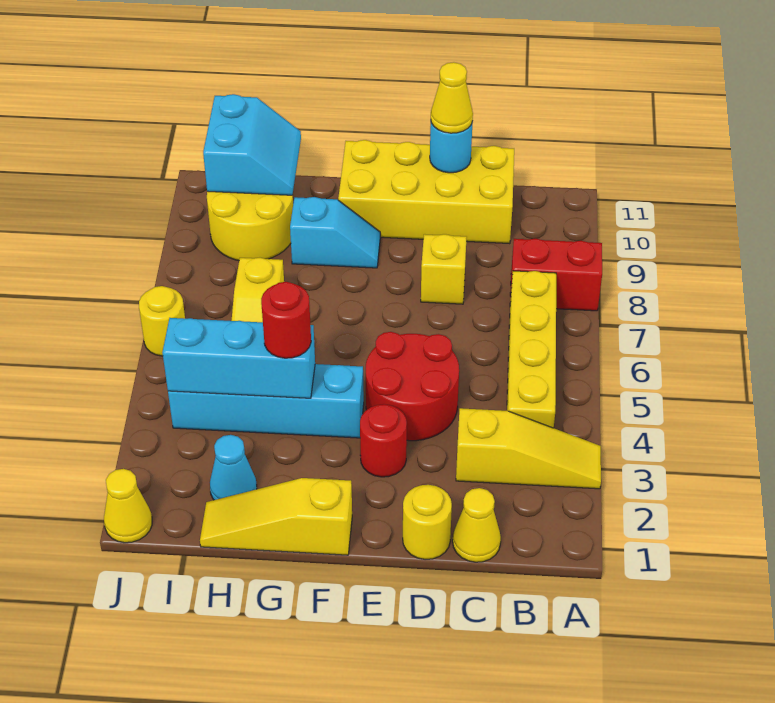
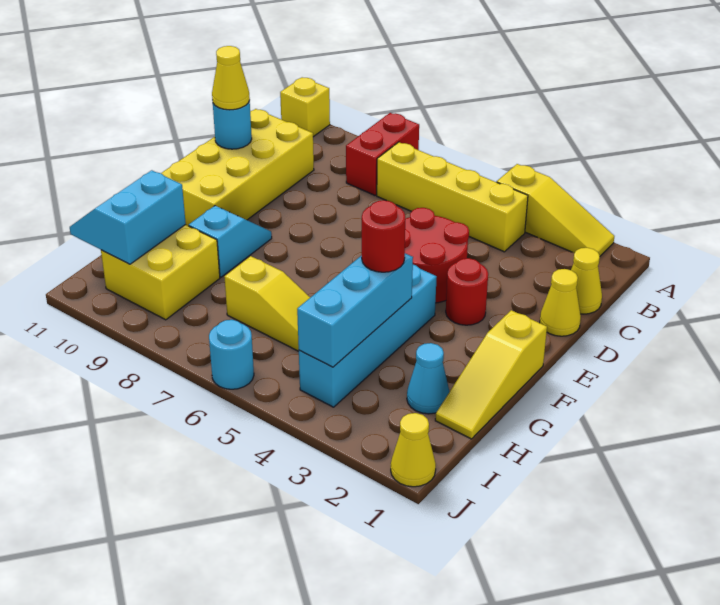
yellow 1x3 slope [456,408,601,489] -> yellow 1x3 slope turned to [497,164,614,256]
yellow 1x1 round brick [403,485,452,559] -> yellow 1x1 cone [540,269,581,336]
yellow 1x1 brick [421,234,467,304] -> yellow 1x1 brick moved to [280,77,330,137]
yellow 2x2 round brick [207,191,293,261] -> yellow 2x2 brick [101,225,220,320]
cyan 2x2 slope [203,94,301,195] -> cyan 2x2 slope turned to [70,170,186,264]
yellow 1x1 round brick [139,286,185,356] -> cyan 1x1 round brick [209,320,254,389]

